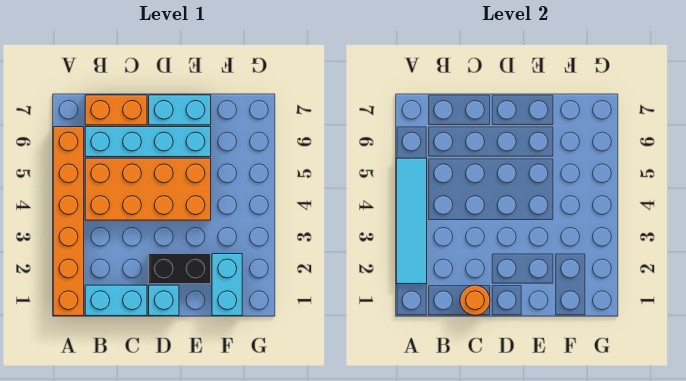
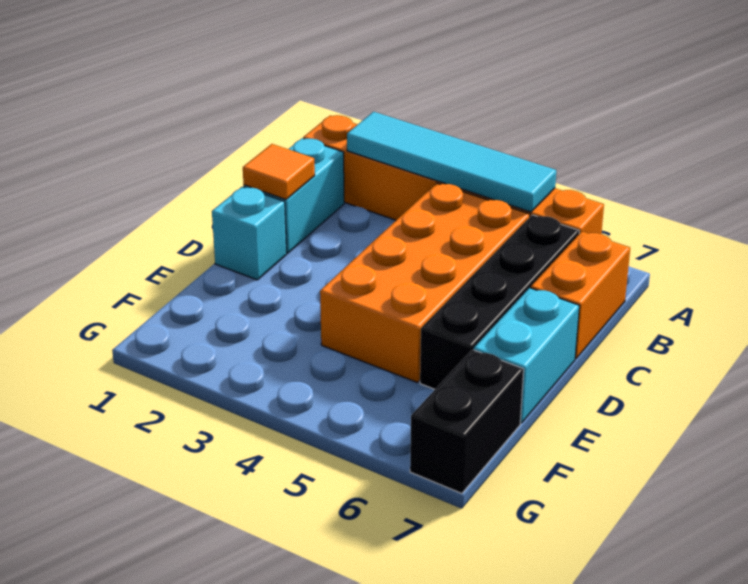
cyan 1x4 brick [85,127,211,157] -> black 1x4 brick [420,215,579,389]
orange 1x1 round brick [460,285,490,315] -> orange 1x1 tile [243,144,315,200]
black 1x2 brick [149,254,211,284] -> black 1x2 brick moved to [410,350,524,493]
cyan 1x2 brick [212,254,242,316] -> none

